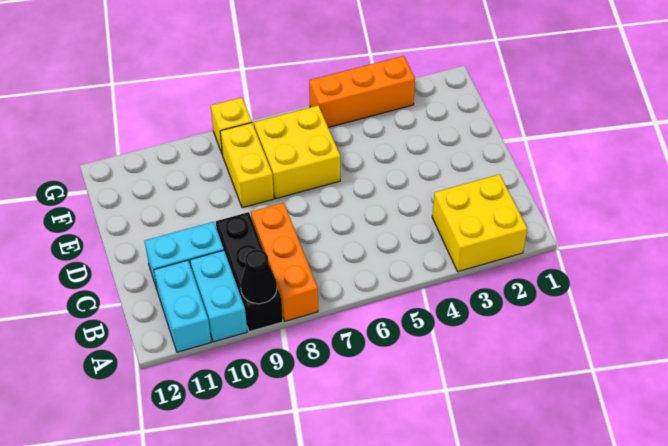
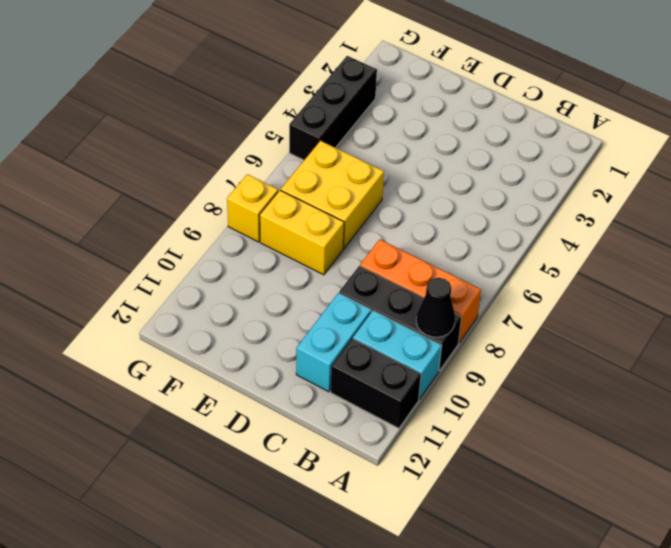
yellow 2x2 brick [432,174,527,272] -> none
cyan 1x2 brick [154,260,211,352] -> black 1x2 brick [331,339,421,428]
orange 1x3 brick [309,56,415,127] -> black 1x3 brick [289,56,377,160]

